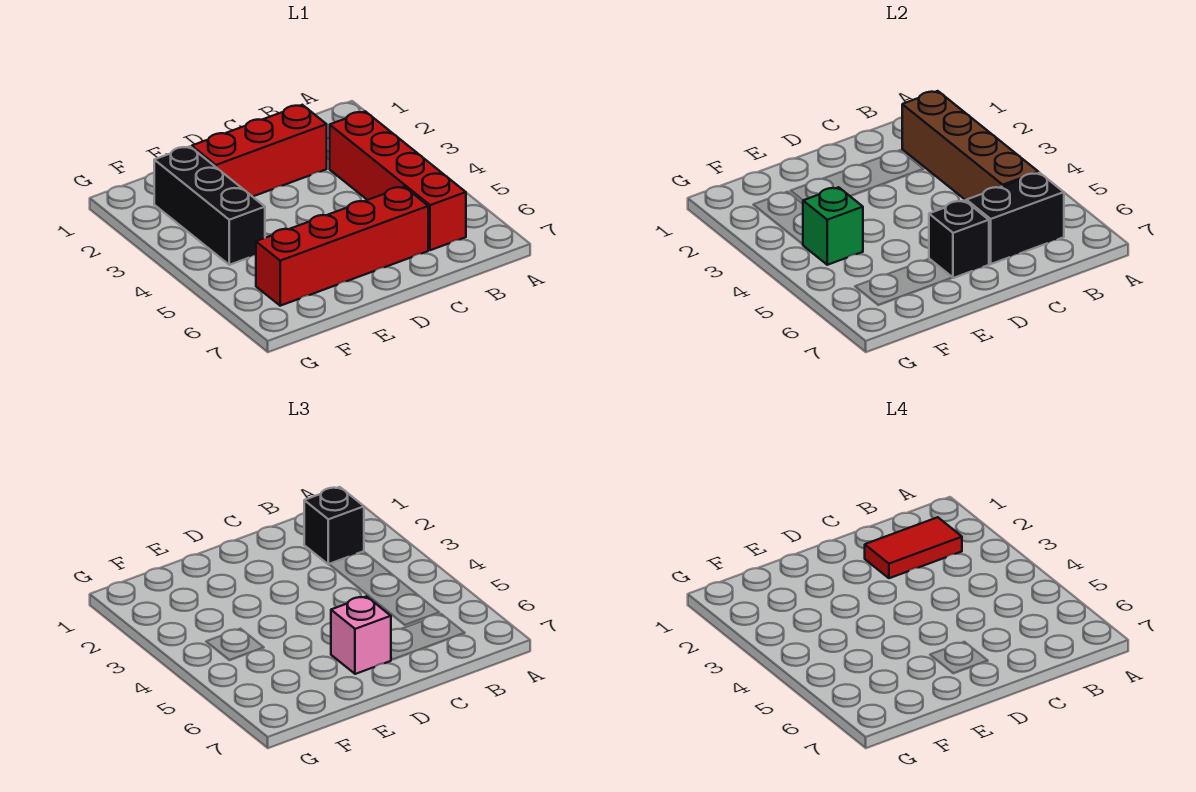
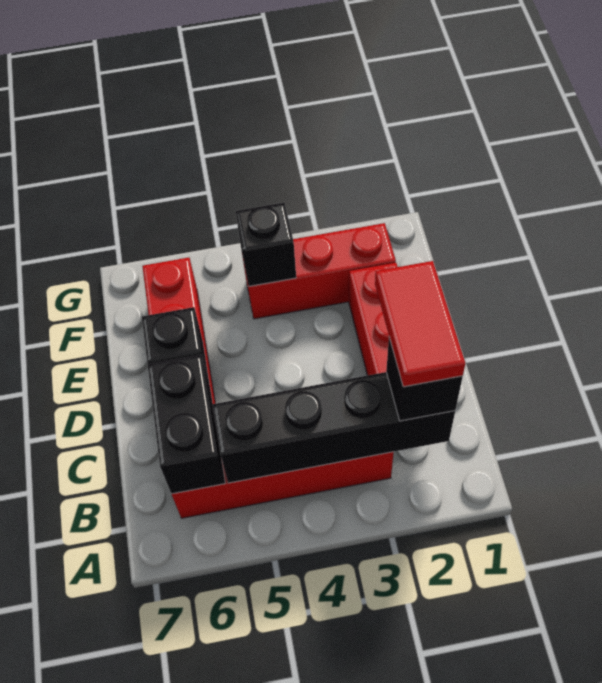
brown 1x4 brick [902,91,1038,200] -> black 1x4 brick [213,372,455,483]
pink 1x1 brick [331,597,391,674] -> none
black 1x3 brick [154,146,265,265] -> red 1x3 brick [242,223,396,319]
green 1x1 brick [803,187,863,265] -> black 1x1 brick [235,202,296,286]

